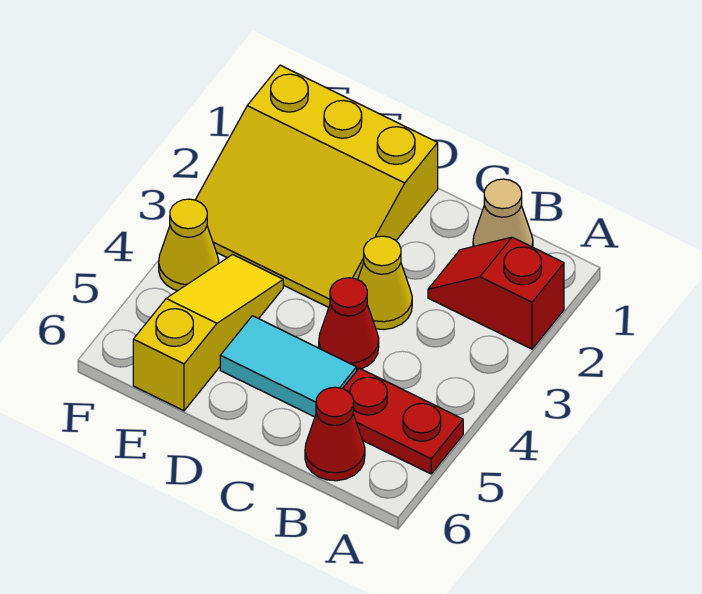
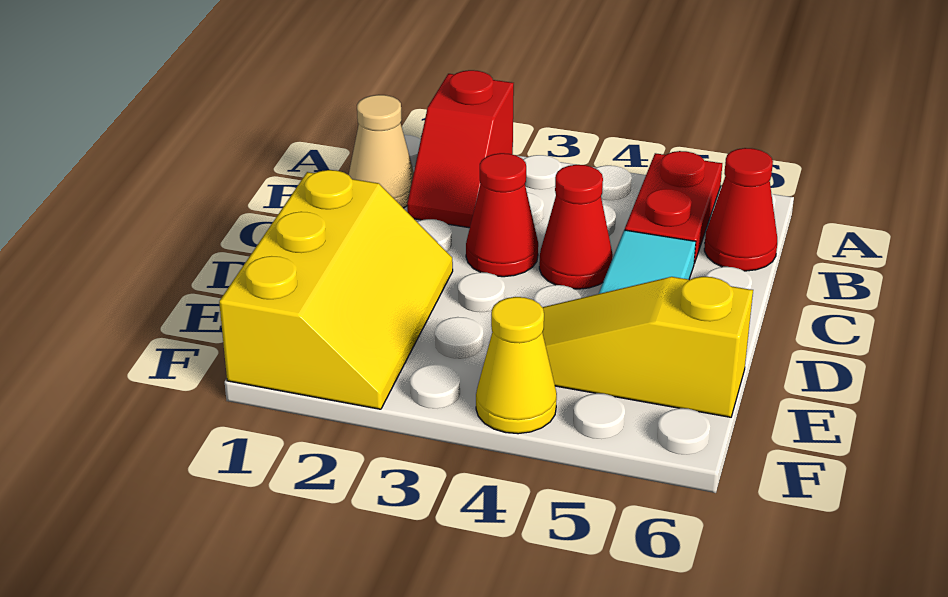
yellow 1x1 cone [358,236,412,330] -> red 1x1 cone [466,153,538,277]
yellow 3x3 slope [195,65,438,307] -> yellow 2x3 slope [219,170,453,409]

